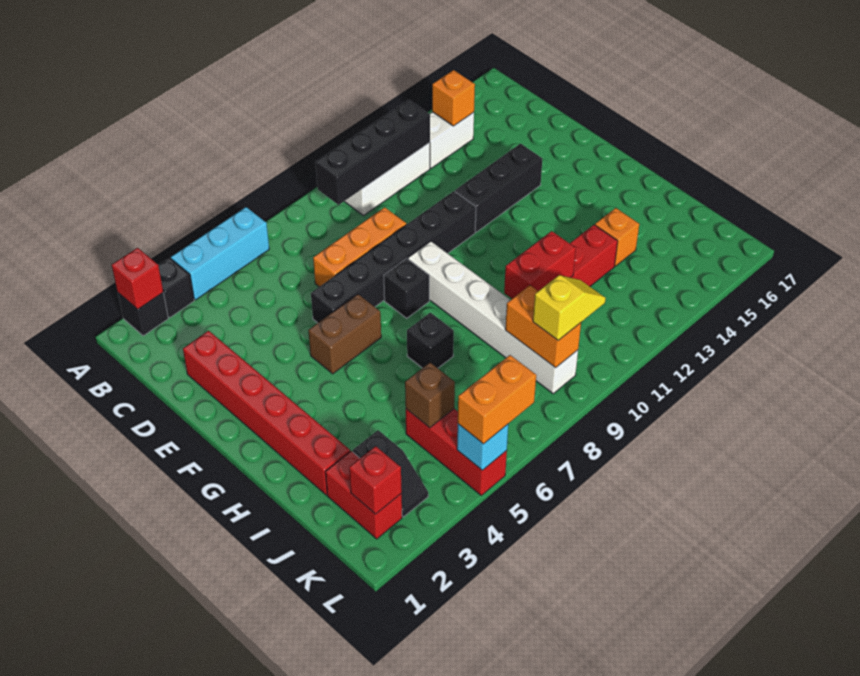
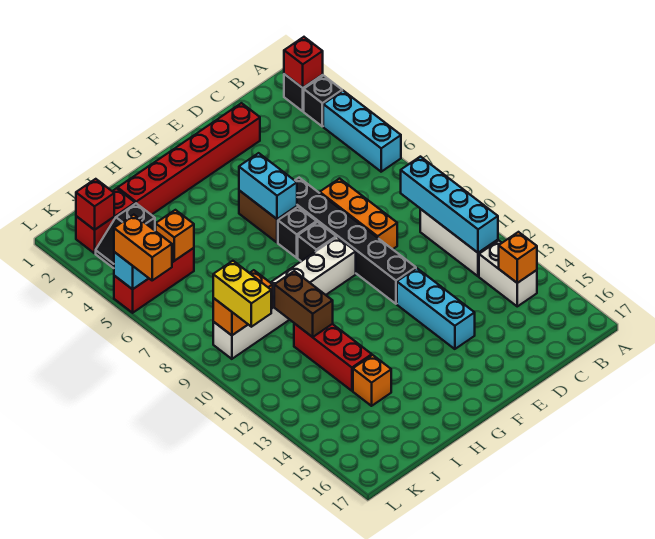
black 1x4 brick [316,100,430,205] -> cyan 1x4 brick [401,157,498,253]
black 1x3 brick [455,144,542,232] -> cyan 1x3 brick [397,268,475,349]
none -> cyan 1x2 brick [239,153,297,219]
black 1x1 brick [407,313,454,368] -> black 1x1 brick moved to [278,207,317,258]
red 1x2 brick [504,231,576,299] -> brown 1x2 brick [274,271,333,337]
brown 1x1 brick [405,363,455,428] -> orange 1x1 brick [156,210,194,261]
yellow 1x2 slope [533,275,606,340] -> yellow 1x2 brick [213,261,272,327]

